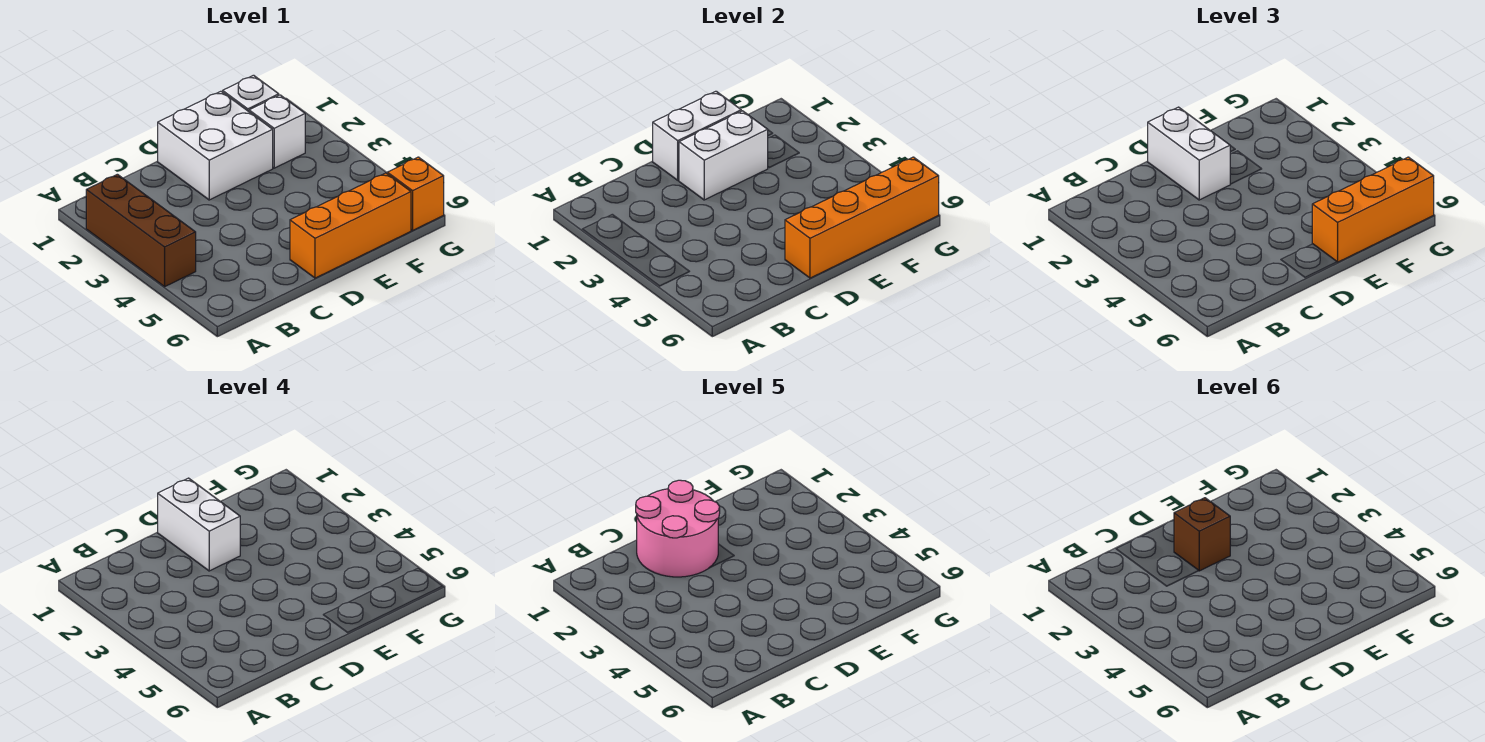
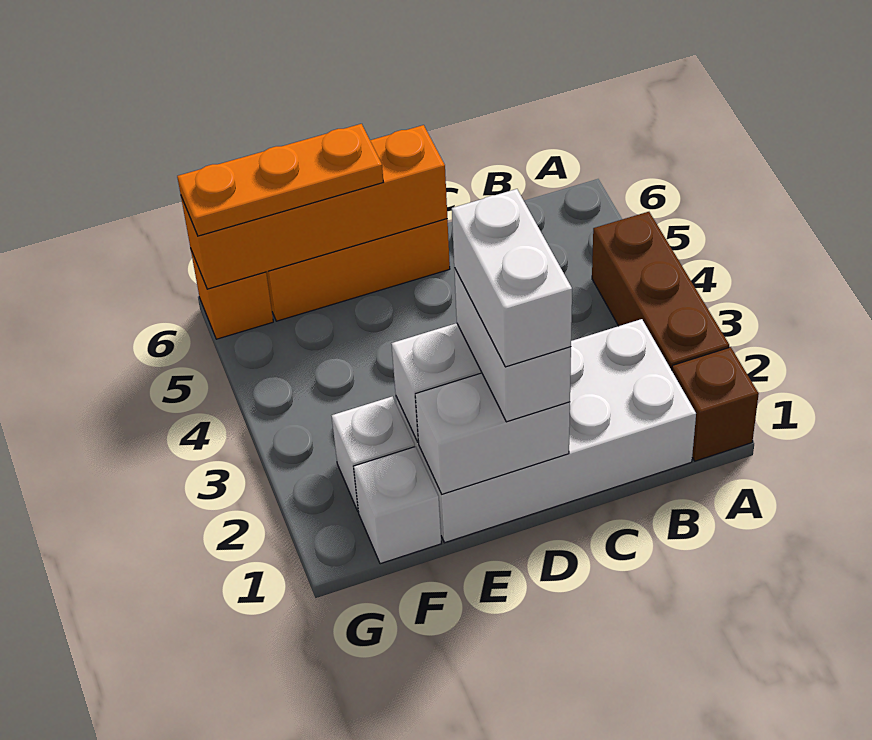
pink 2x2 round brick [636,480,720,577] -> none
white 2x2 brick [158,91,273,200] -> white 2x4 brick [396,319,696,542]
brown 1x1 brick [1174,498,1230,571] -> brown 1x1 brick moved to [672,347,759,461]
orange 1x3 brick [1312,157,1434,262] -> orange 1x3 plate [177,124,383,236]

